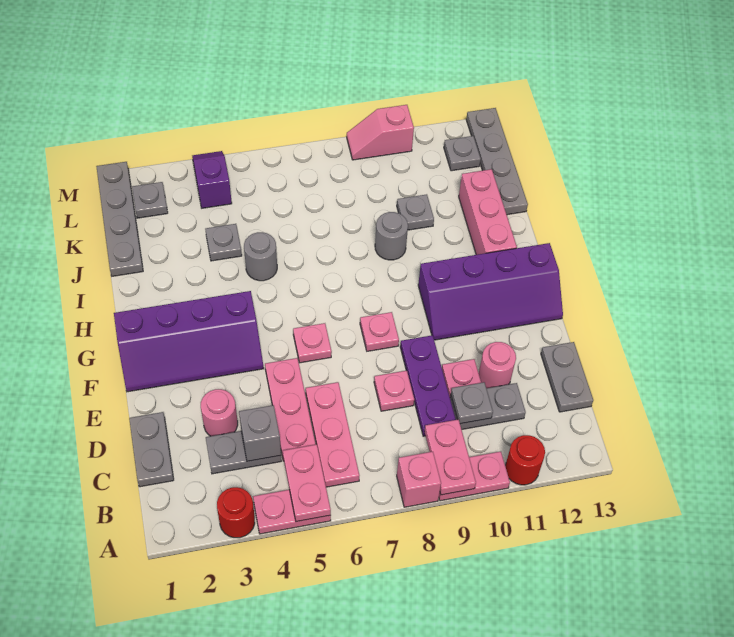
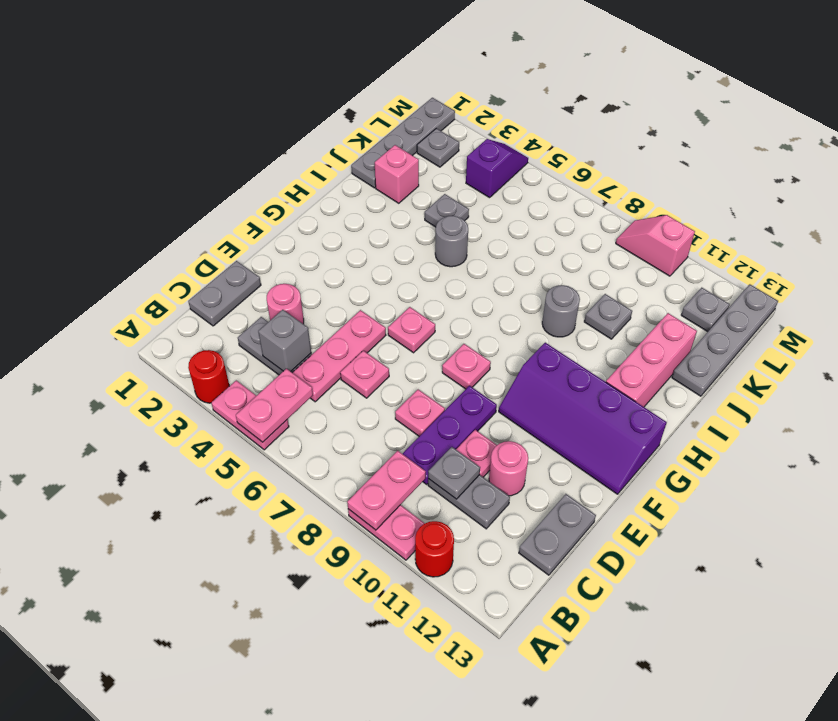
pink 1x1 brick [397,452,441,507] -> pink 1x1 brick moved to [375,145,419,203]
pink 1x3 plate [306,382,360,487] -> pink 1x1 plate [340,351,389,398]
purple 2x4 slope [114,291,264,392] -> none

